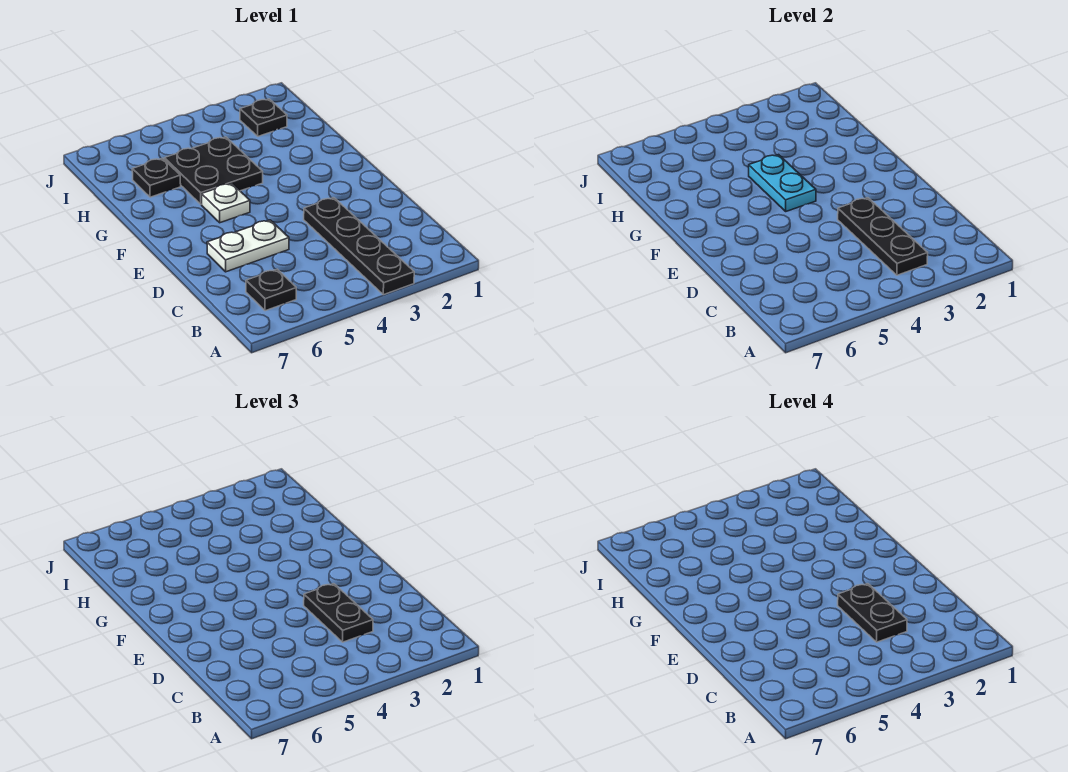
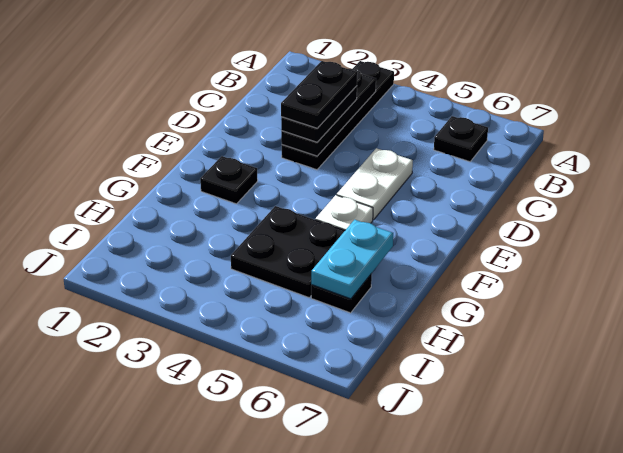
white 1x2 plate [207,220,289,272] -> white 1x2 plate turned to [337,148,413,220]
cyan 1x2 plate [749,155,816,211] -> cyan 1x2 plate moved to [311,220,393,299]
black 1x1 plate [240,99,287,136] -> black 1x1 plate moved to [200,156,258,204]

